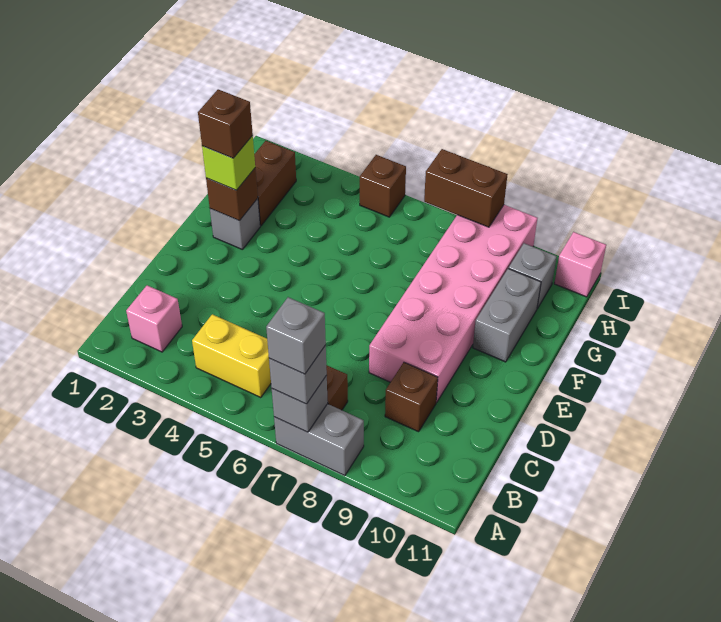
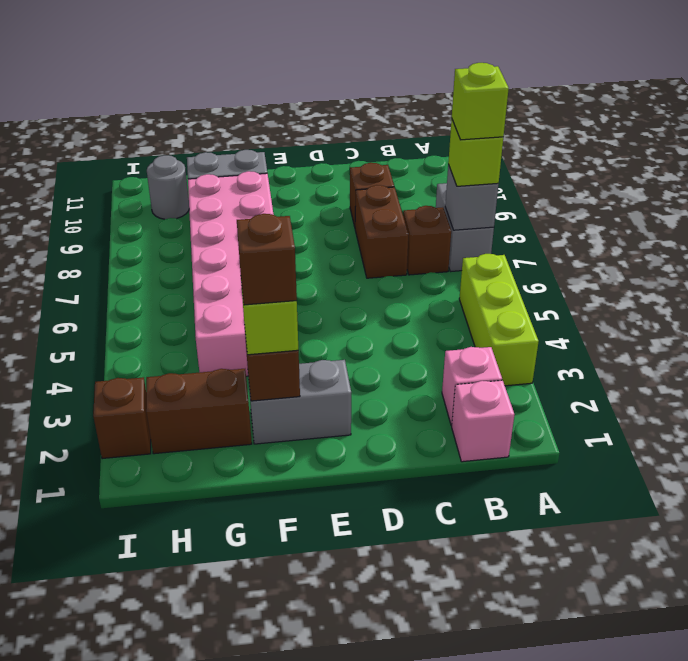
none -> lime 1x3 brick [459,254,539,386]
grey 1x1 brick [269,345,327,404] -> lime 1x1 brick [448,119,503,186]
grey 1x1 brick [266,297,326,374] -> lime 1x1 brick [452,63,509,140]
yellow 1x2 brick [192,314,271,398] -> none
pink 2x6 brick [369,205,537,403] -> pink 2x6 brick turned to [188,171,274,376]
grey 1x1 brick [210,199,260,249] -> grey 1x2 brick [248,360,351,444]
grey 1x1 brick [509,243,557,309] -> grey 1x1 round brick [147,155,189,219]
brown 1x1 brick [360,155,406,217] -> brown 1x1 brick moved to [93,377,151,459]
brown 1x2 brick [424,149,508,227] -> brown 1x2 brick moved to [355,185,408,278]
pink 1x1 brick [554,232,606,297] -> pink 1x1 brick moved to [452,380,514,462]

